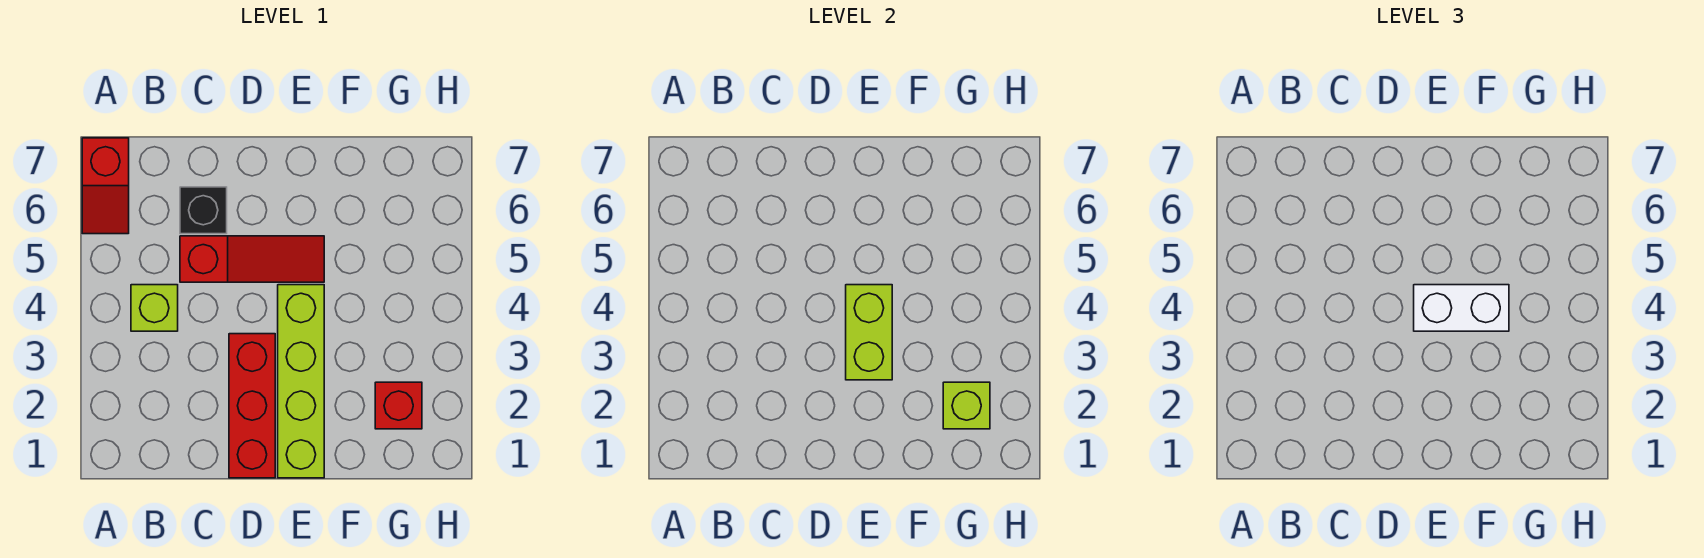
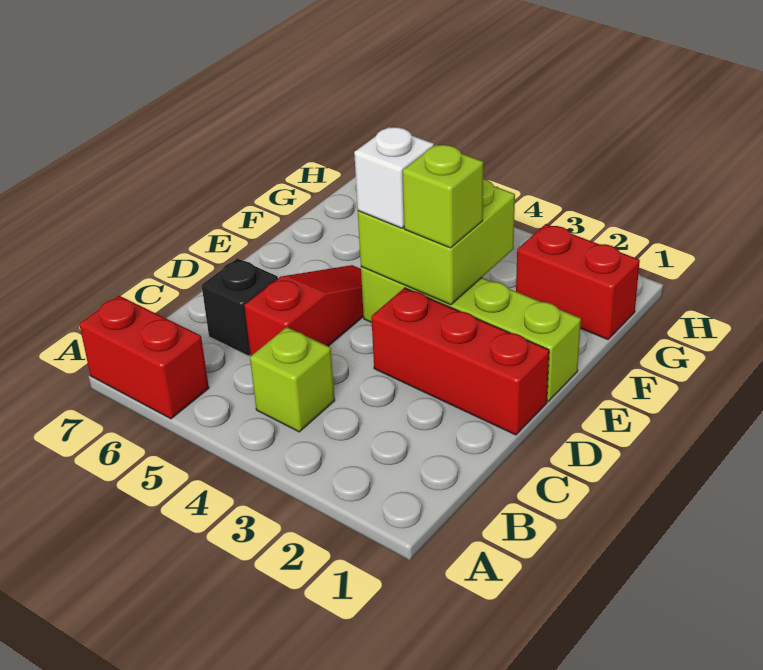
red 1x2 slope [82,138,129,234] -> red 1x2 brick [79,296,209,419]
lime 1x2 brick [846,285,892,380] -> lime 2x2 brick [358,179,515,305]
white 1x2 brick [1414,285,1509,331] -> white 1x1 brick [354,127,434,228]
red 1x1 brick [375,382,422,429] -> red 1x2 brick [516,224,640,340]
lime 1x1 brick [943,382,990,429] -> lime 1x1 brick moved to [402,144,483,248]

